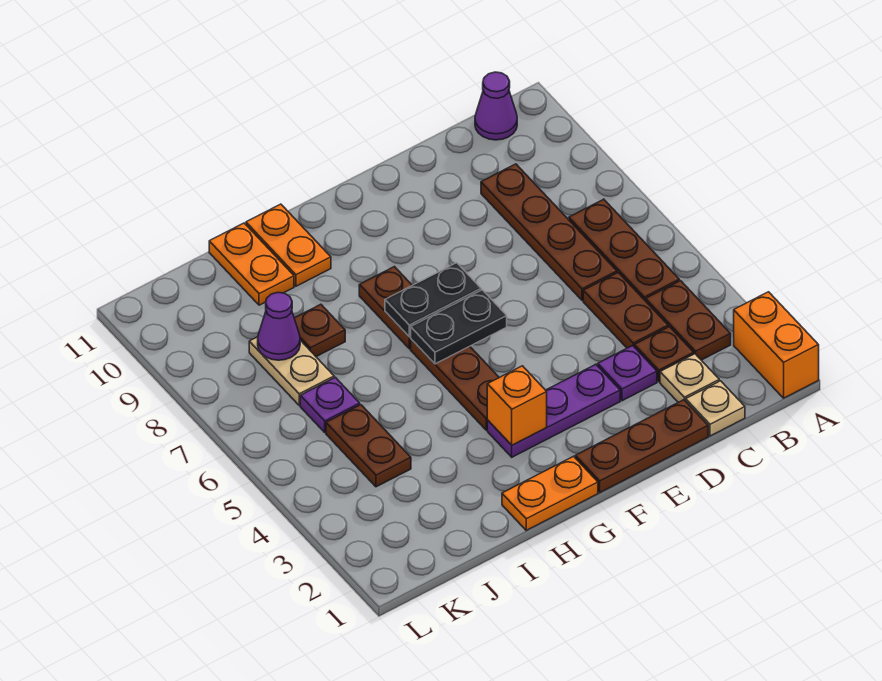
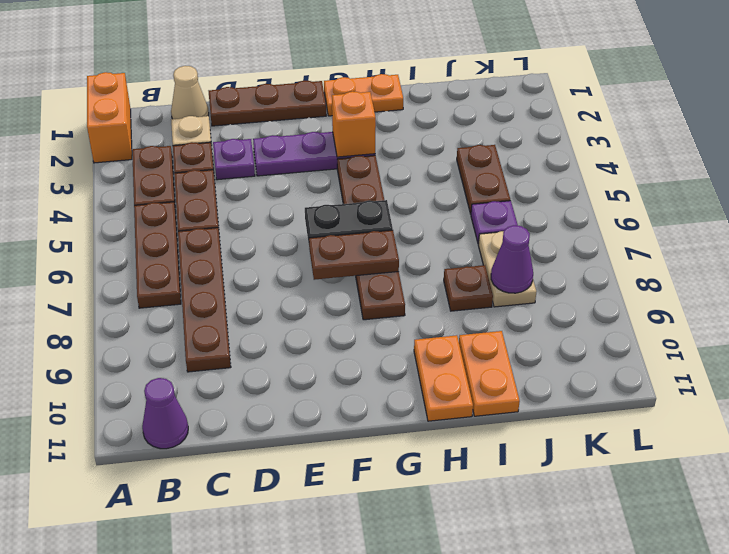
tan 1x1 plate [686,381,745,436] -> tan 1x1 cone [171,66,209,119]
black 1x2 plate [385,263,481,337] -> brown 1x2 plate [309,230,399,280]

